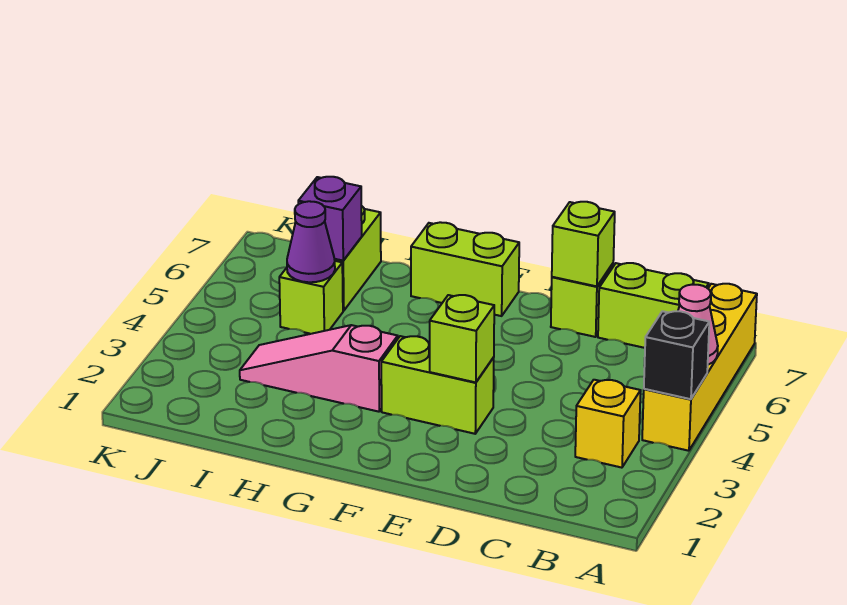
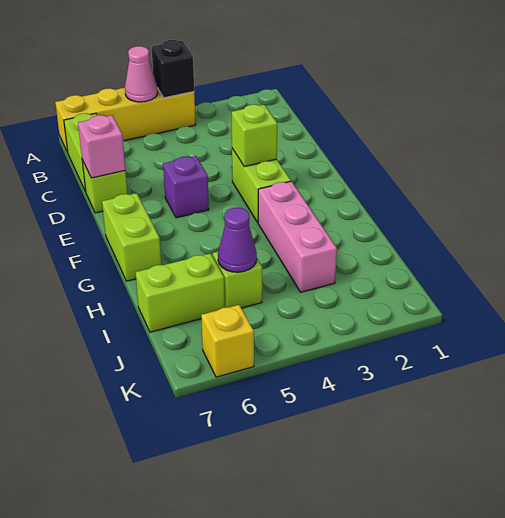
yellow 1x1 brick [575,380,641,468] -> yellow 1x1 brick moved to [201,305,254,377]
lime 1x1 brick [552,202,615,286] -> pink 1x1 brick [78,115,125,178]
pink 1x3 slope [240,325,398,412] -> pink 1x3 brick [258,181,337,292]
purple 1x1 brick [298,177,362,261] -> purple 1x1 brick moved to [163,156,209,218]

